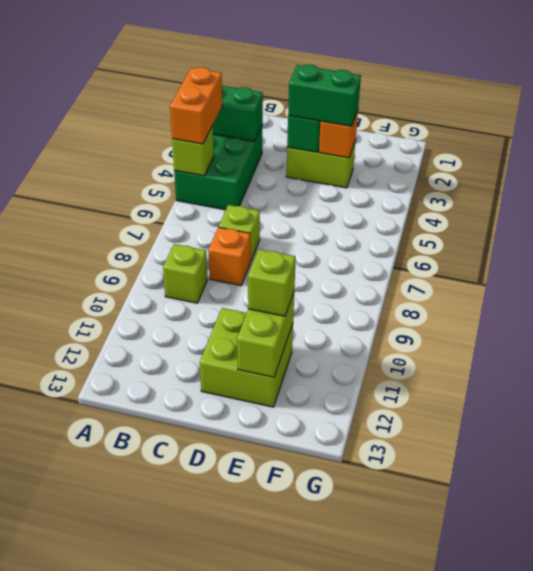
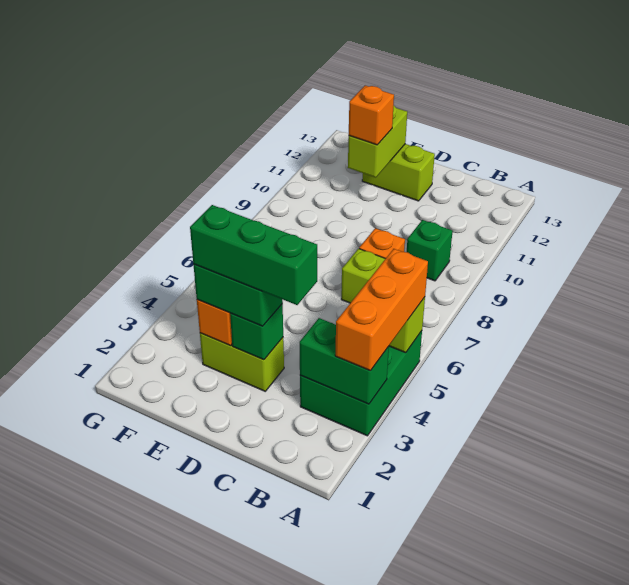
orange 1x2 brick [170,67,222,144] -> orange 1x3 brick [335,249,428,371]
lime 1x1 brick [163,244,207,303] -> green 1x1 brick [407,220,453,281]
none -> green 1x3 brick [190,205,317,305]
lime 2x2 brick [200,308,293,407] -> lime 1x2 brick [362,144,435,201]
lime 1x1 brick [248,249,296,316] -> orange 1x1 brick [349,86,394,145]

